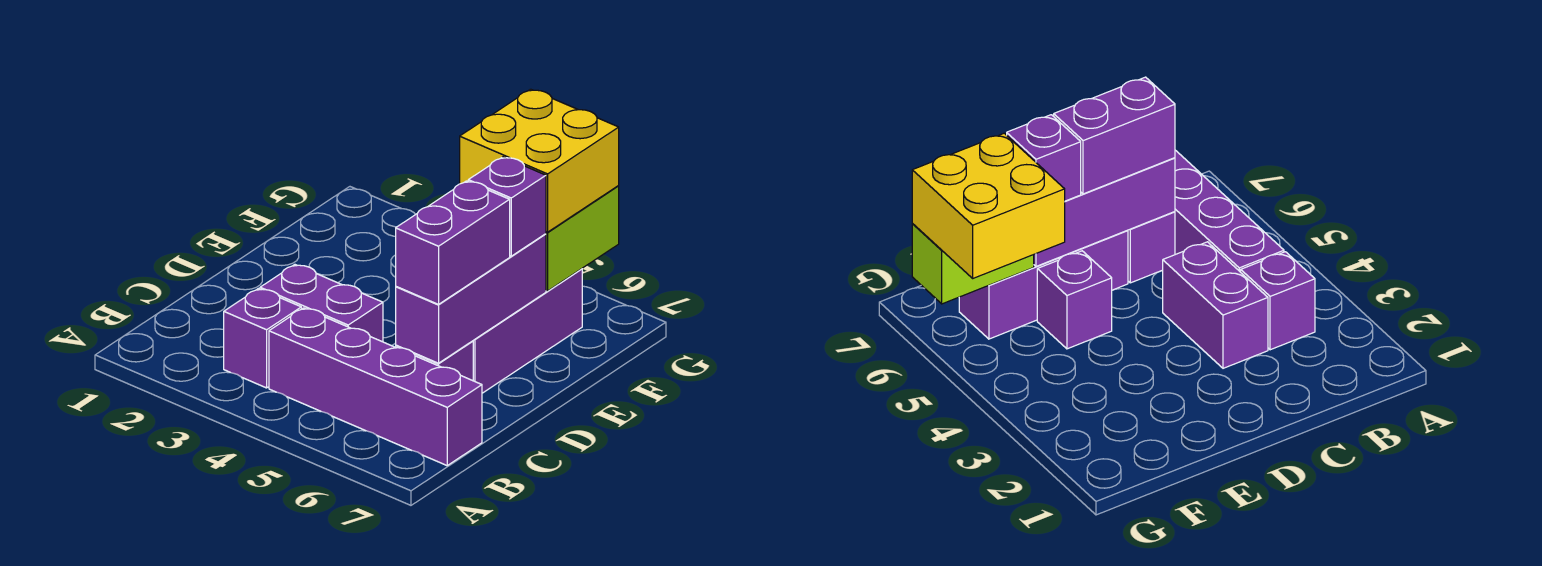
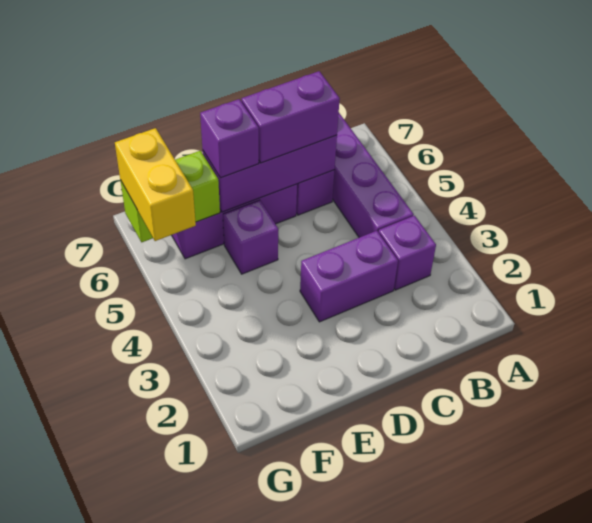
purple 1x2 brick [260,265,383,342] -> purple 1x2 brick turned to [300,231,398,322]
yellow 2x2 brick [460,89,619,232] -> yellow 1x2 brick [115,128,196,241]

